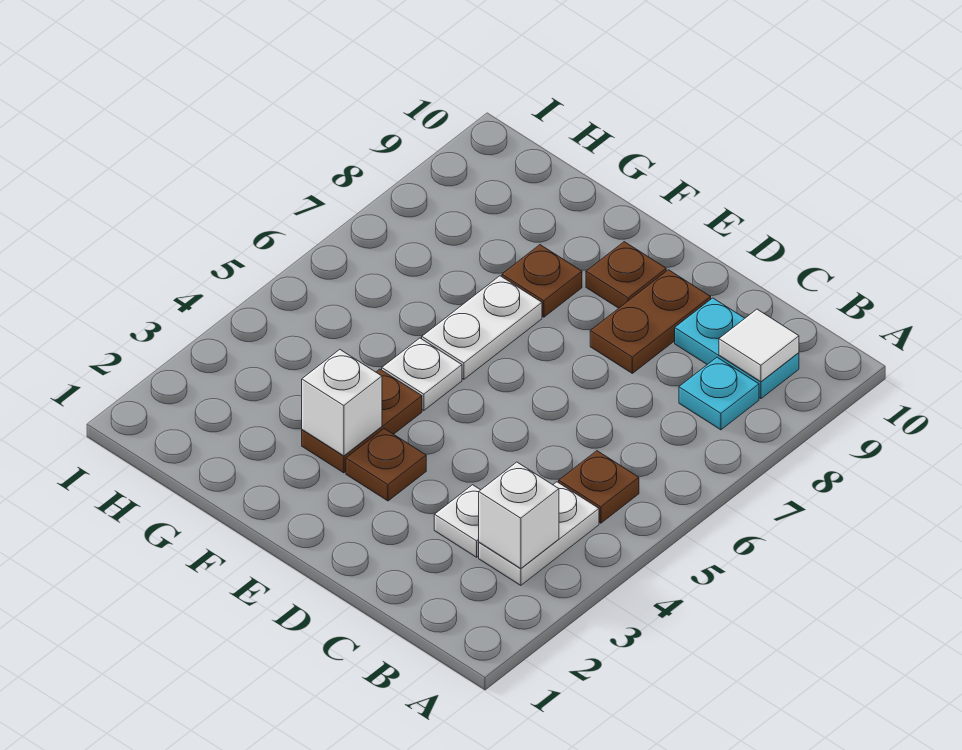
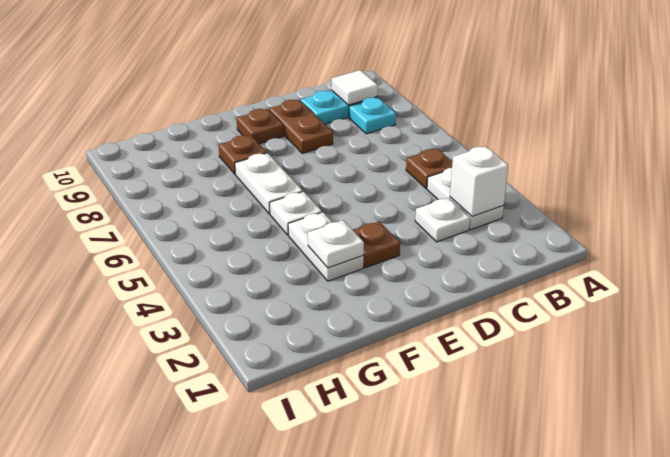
brown 1x2 plate [302,369,422,473] -> white 1x2 plate [288,212,364,281]
white 1x1 brick [302,350,382,456] -> white 1x1 plate [308,221,364,268]

